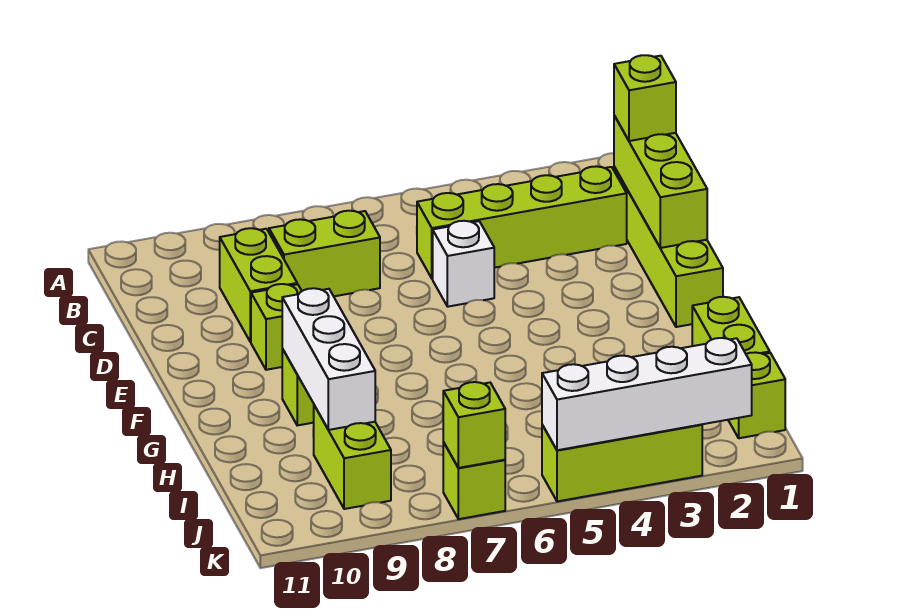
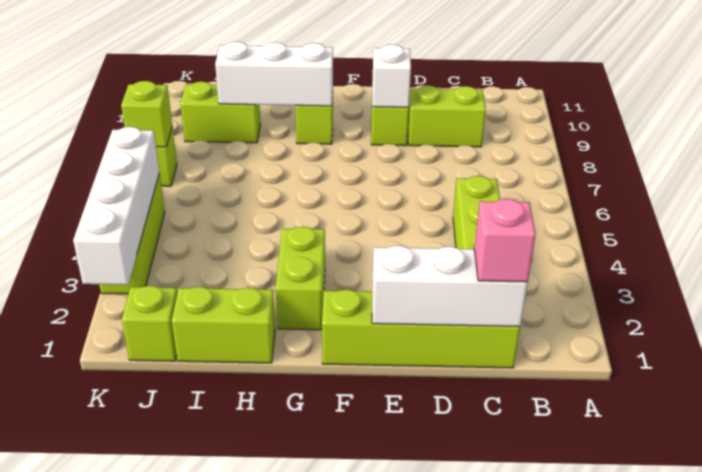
lime 1x3 brick [614,116,707,248] -> white 1x3 brick [372,245,528,327]
lime 1x1 brick [614,55,676,141] -> pink 1x1 brick [474,199,536,282]
lime 1x2 brick [269,211,380,296] -> lime 1x2 brick moved to [276,227,325,330]
white 1x1 brick [433,221,494,307] -> white 1x1 brick moved to [372,45,411,107]

